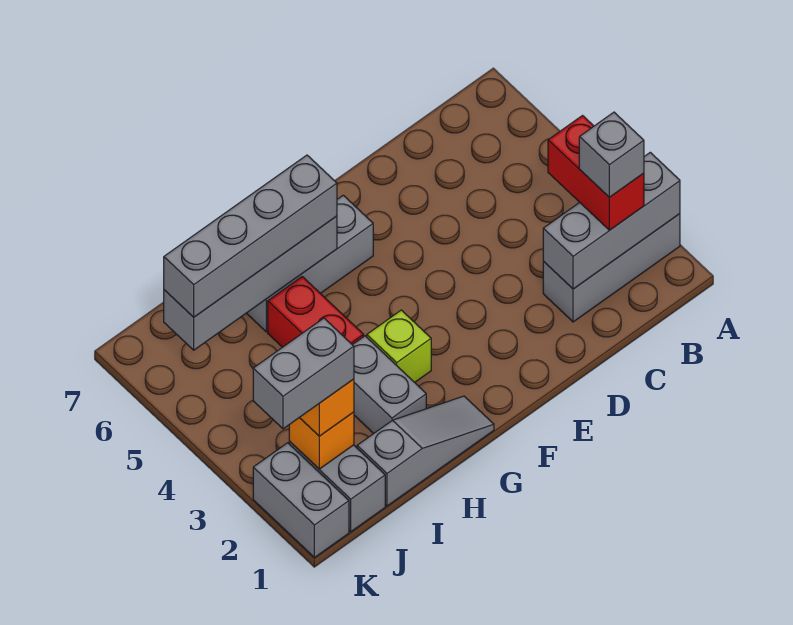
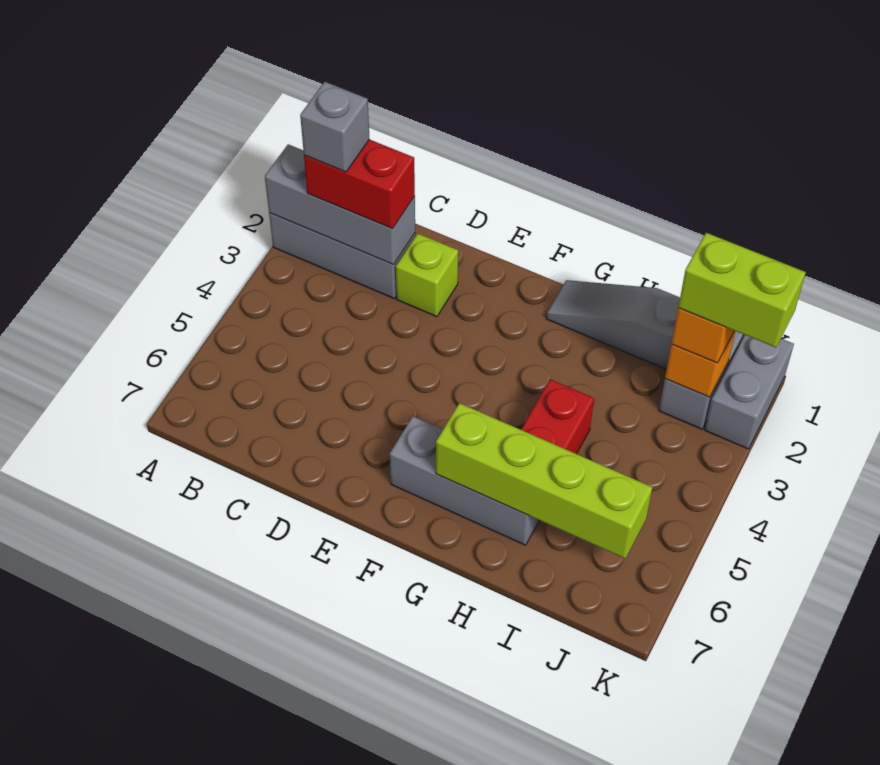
red 1x2 brick [548,116,644,230] -> red 1x2 brick turned to [304,139,415,229]
lime 1x1 brick [367,310,431,382] -> lime 1x1 brick moved to [396,233,458,317]
grey 1x4 brick [164,216,337,350] -> lime 1x4 brick [436,403,652,559]
grey 1x4 brick [164,155,337,317] -> none
grey 1x2 brick [353,336,426,434] -> none
grey 1x2 brick [253,318,354,429] -> lime 1x2 brick [678,233,806,347]

